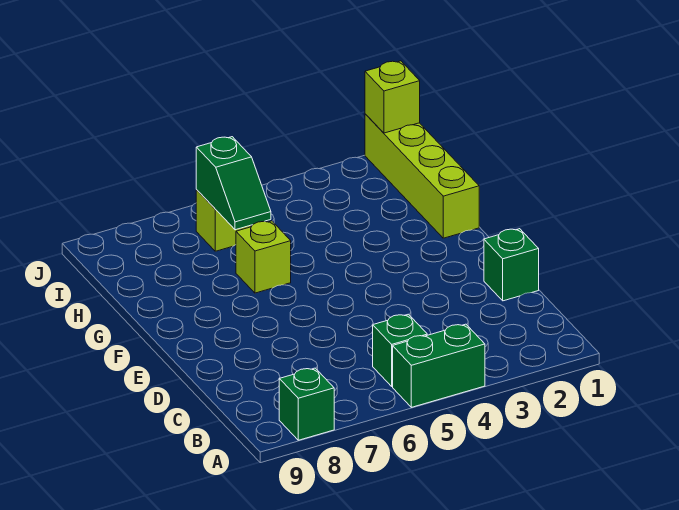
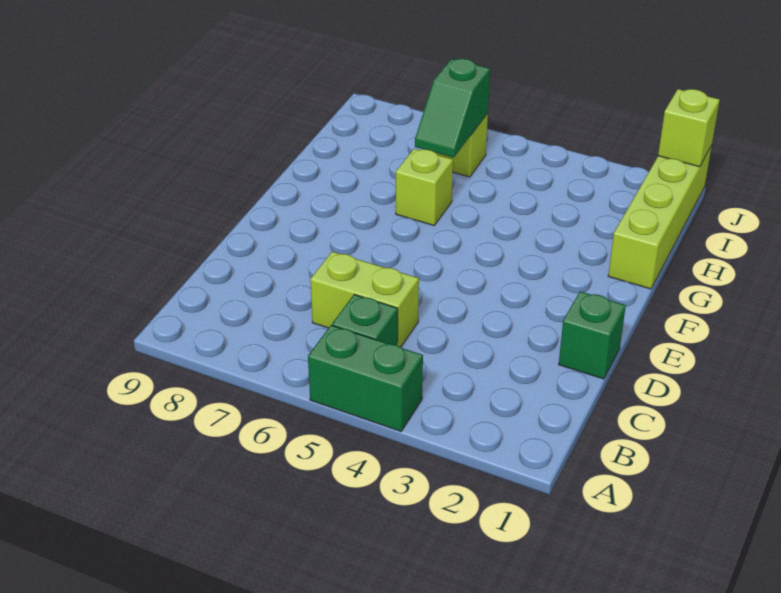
green 1x1 brick [279,368,334,440] -> none
none -> lime 1x2 brick [310,252,419,347]

